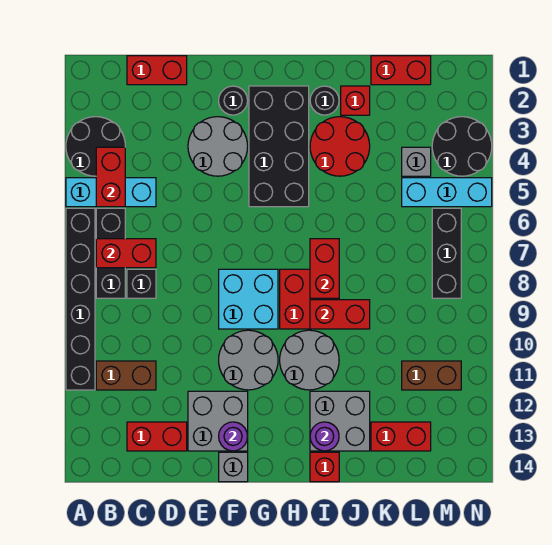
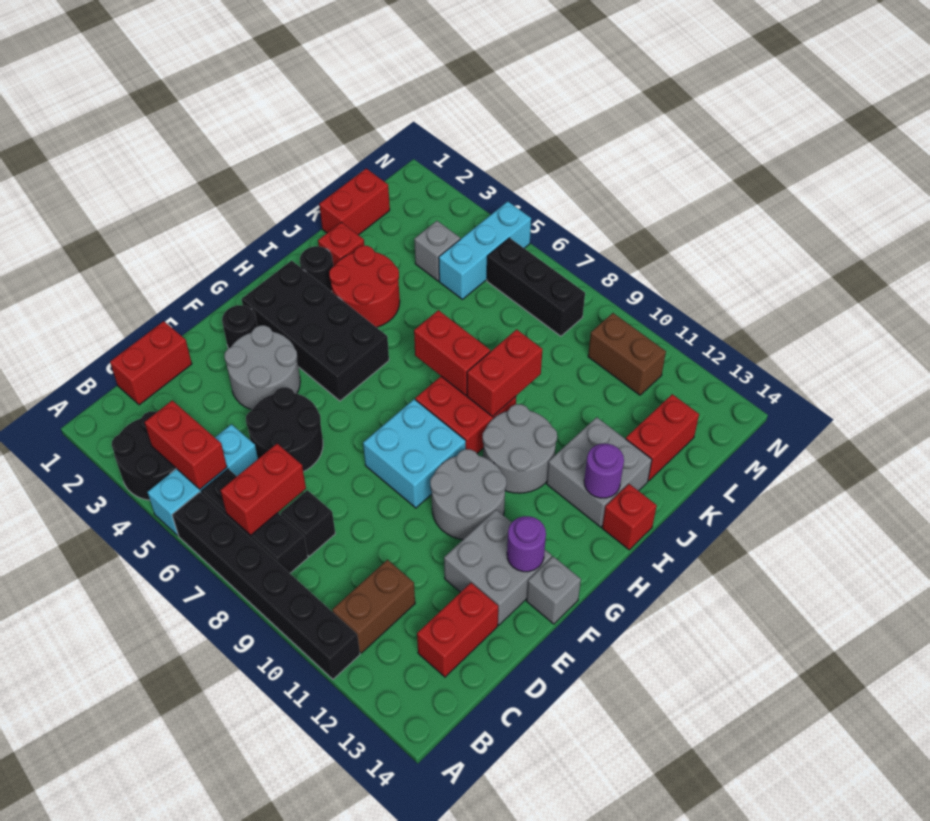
brown 1x2 brick [402,361,461,390] -> brown 1x2 brick turned to [588,313,666,395]
black 2x2 round brick [432,117,492,176] -> black 2x2 round brick moved to [246,387,323,472]

